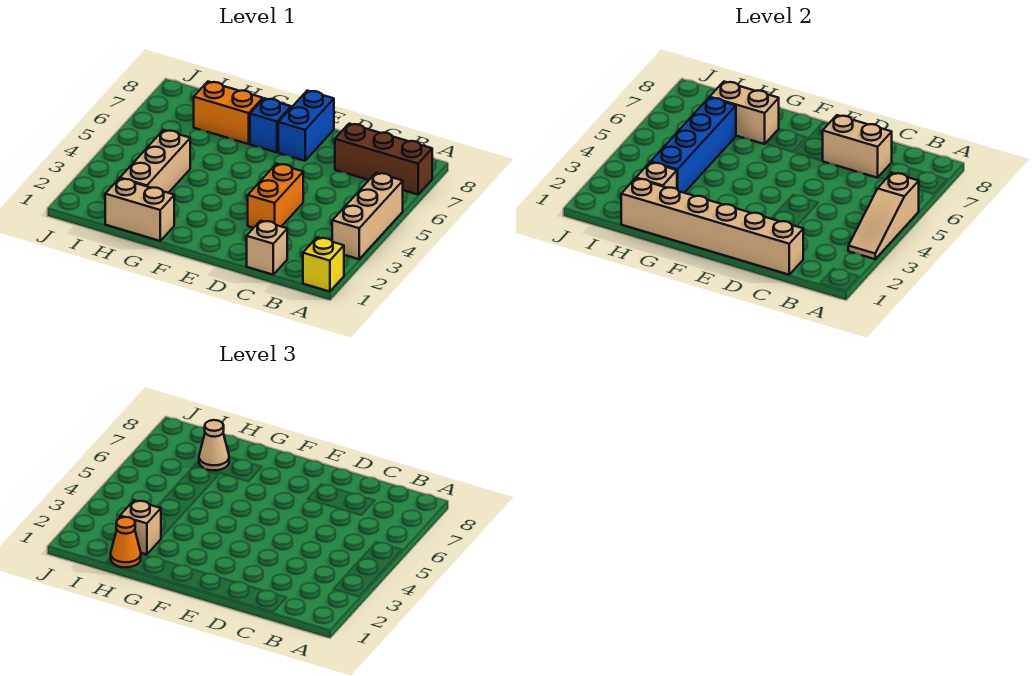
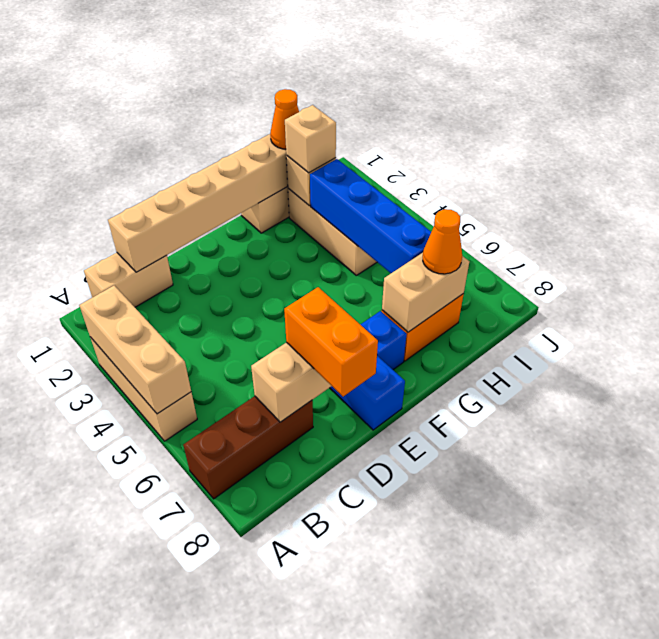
yellow 1x1 brick [303,237,344,292] -> none
tan 1x3 slope [848,173,919,259] -> tan 1x3 brick [79,285,191,414]
tan 1x1 brick [247,221,287,275] -> tan 1x2 brick [84,253,173,307]
orange 1x2 brick [248,164,303,228] -> orange 1x2 brick moved to [284,287,378,397]
tan 1x1 cone [199,420,229,470] -> orange 1x1 cone [423,209,462,274]

